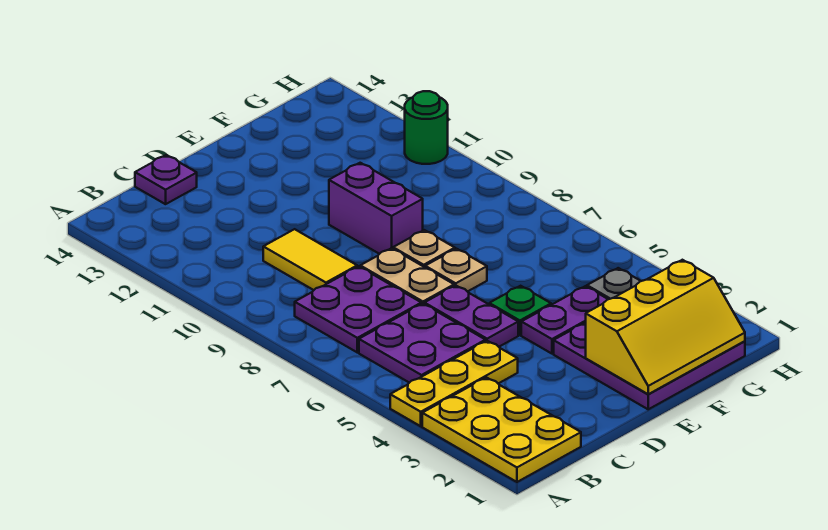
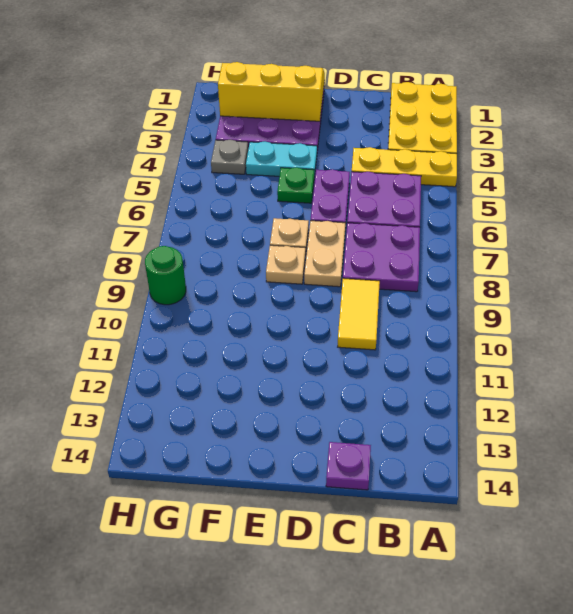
purple 1x2 plate [521,286,608,354] -> cyan 1x2 plate [246,142,317,177]
purple 1x2 brick [329,163,423,254] -> none
green 1x1 round brick [405,91,448,164] -> green 1x1 round brick moved to [145,246,186,305]

